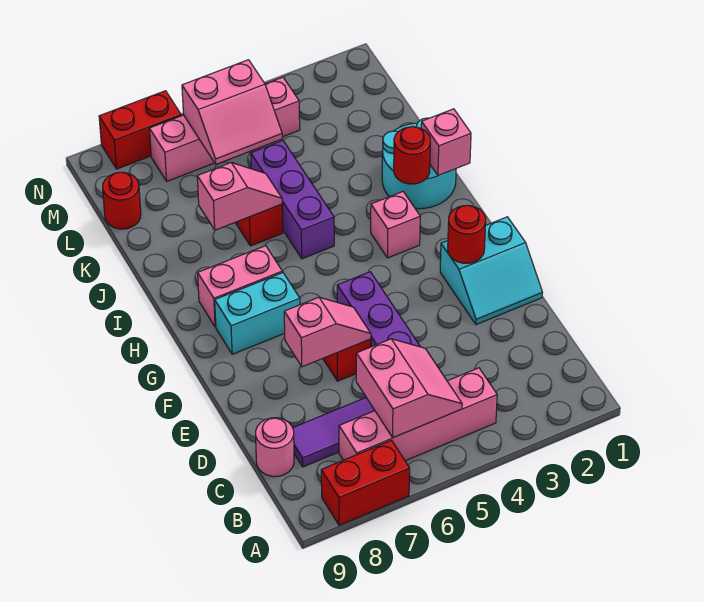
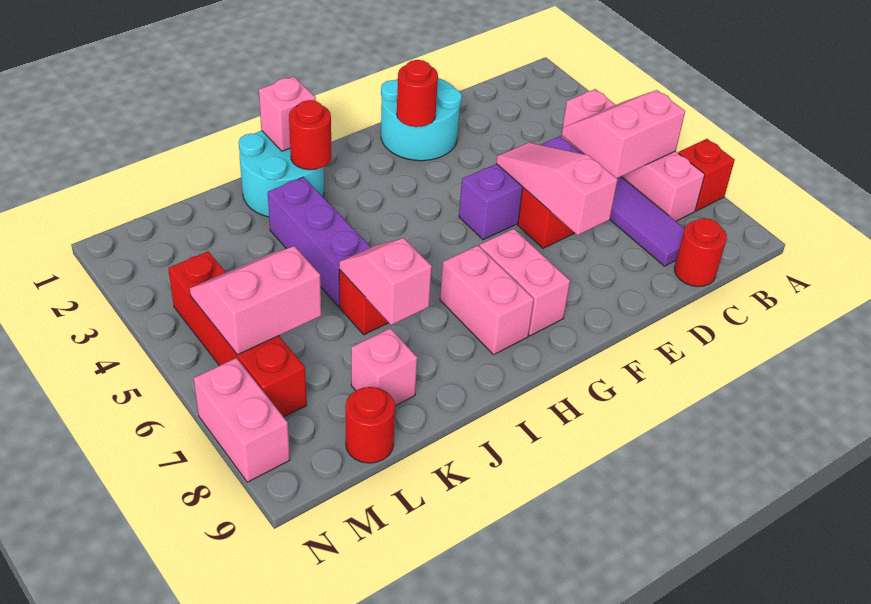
red 1x2 brick [321,440,410,525] -> red 1x1 brick [678,139,735,211]
pink 1x1 round brick [256,418,294,477] -> red 1x1 round brick [675,218,727,287]
cyan 2x2 slope [440,217,543,325] -> cyan 2x2 round brick [381,78,462,161]
pink 1x2 slope [284,297,371,367] -> pink 1x3 slope [496,143,618,235]
cyan 1x2 brick [215,273,300,354] -> pink 1x2 brick [479,229,570,336]
pink 1x1 brick [371,192,420,258] -> pink 1x1 brick moved to [351,328,417,406]
purple 1x3 brick [251,141,334,259] -> purple 1x3 brick turned to [268,177,371,307]
pink 2x2 slope [182,60,282,164] -> pink 2x2 slope turned to [190,246,321,355]
pink 1x4 brick [149,77,300,181] -> red 1x4 brick [168,251,307,417]
red 1x2 brick [99,91,181,169] -> pink 1x2 brick [194,358,290,482]

